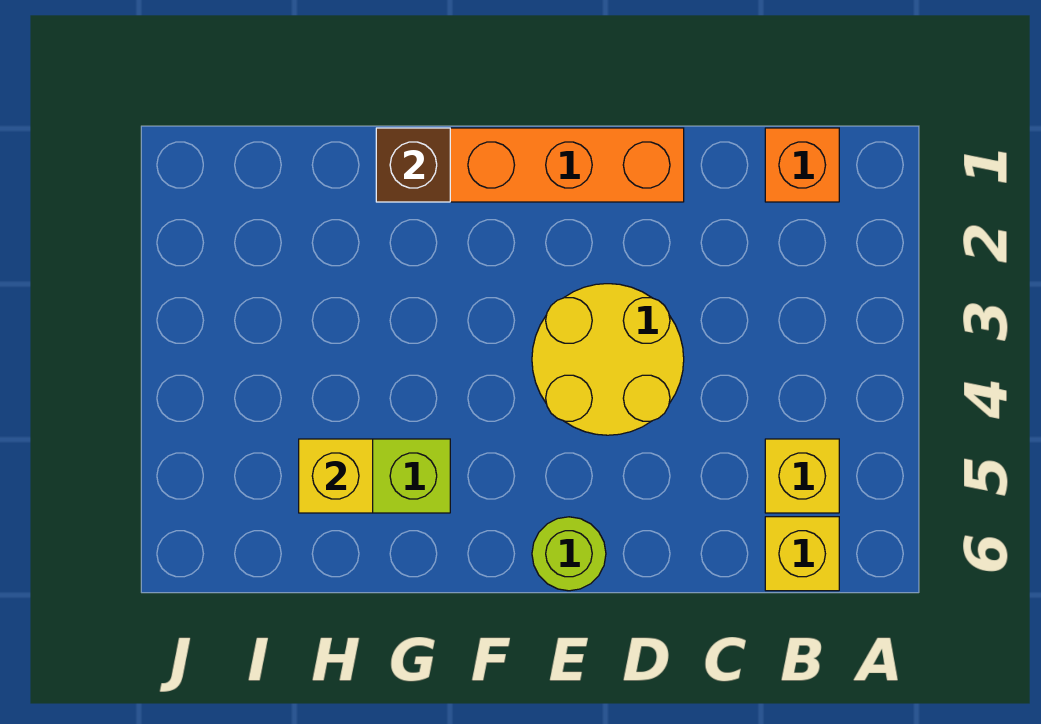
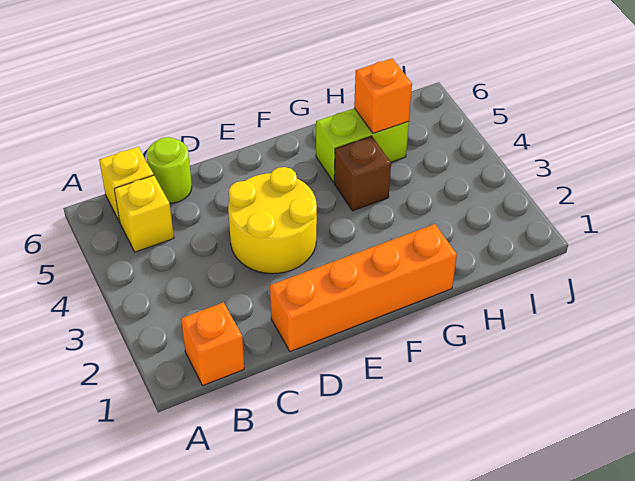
lime 1x1 round brick [532,517,606,591] -> lime 1x1 round brick moved to [147,137,192,203]
brown 1x1 brick [376,128,450,202] -> brown 1x1 brick moved to [334,136,391,211]
yellow 1x1 brick [299,439,373,513] -> orange 1x1 brick [354,58,412,133]

